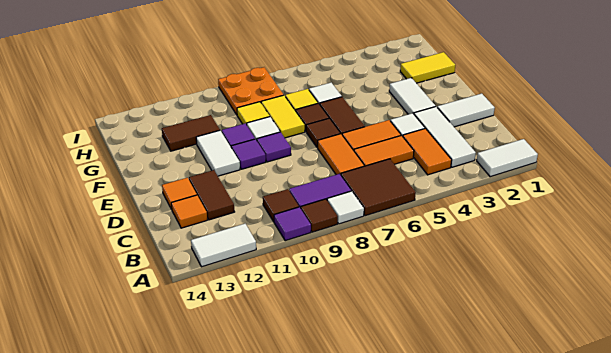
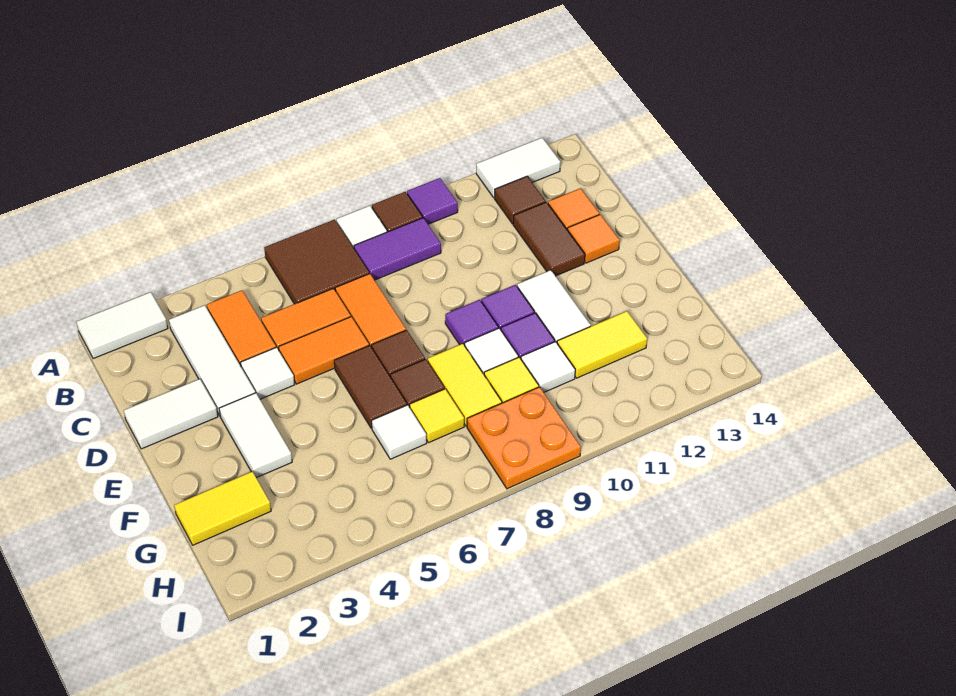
brown 1x1 tile [263,189,299,222] -> brown 1x1 tile moved to [495,176,546,224]
none -> white 1x1 tile [521,342,575,392]
brown 1x2 tile [162,115,220,151] -> yellow 1x2 tile [557,311,647,378]

